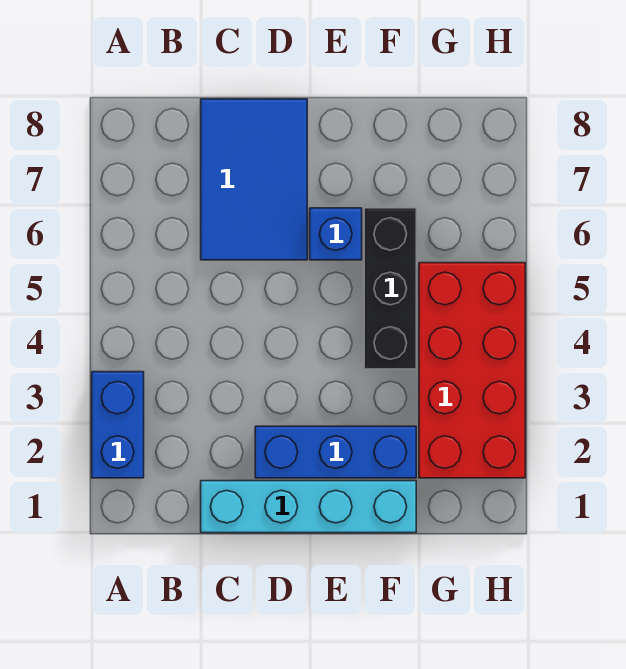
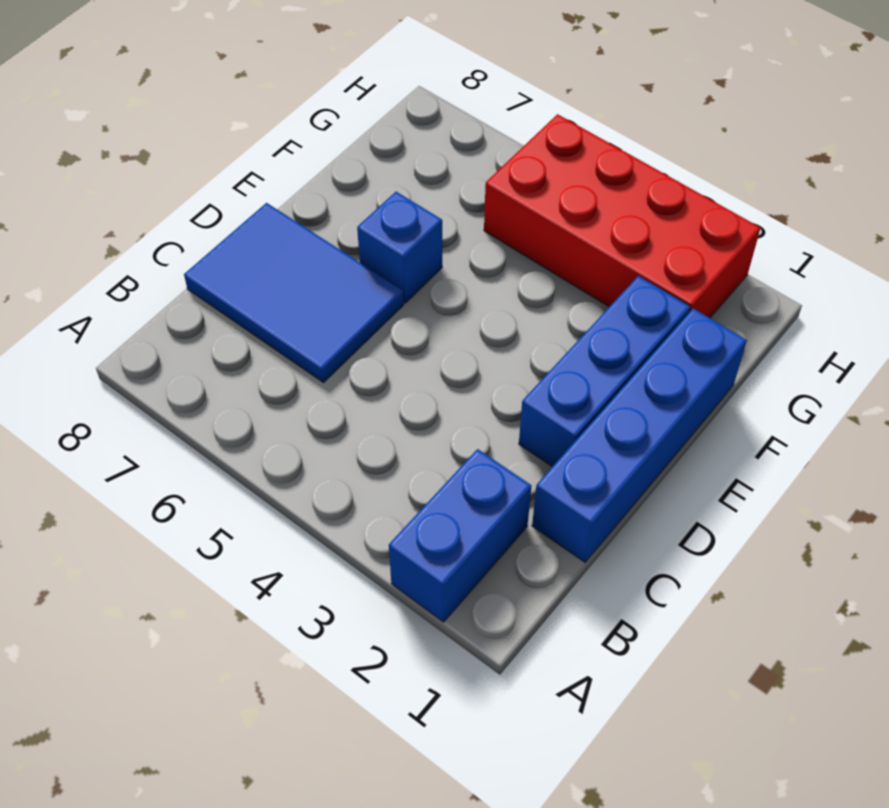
blue 1x2 brick [92,372,144,478] -> blue 1x2 brick turned to [389,449,531,622]
cyan 1x4 brick [201,481,416,533] -> blue 1x4 brick [532,308,747,562]
black 1x3 brick [364,208,416,369] -> none

